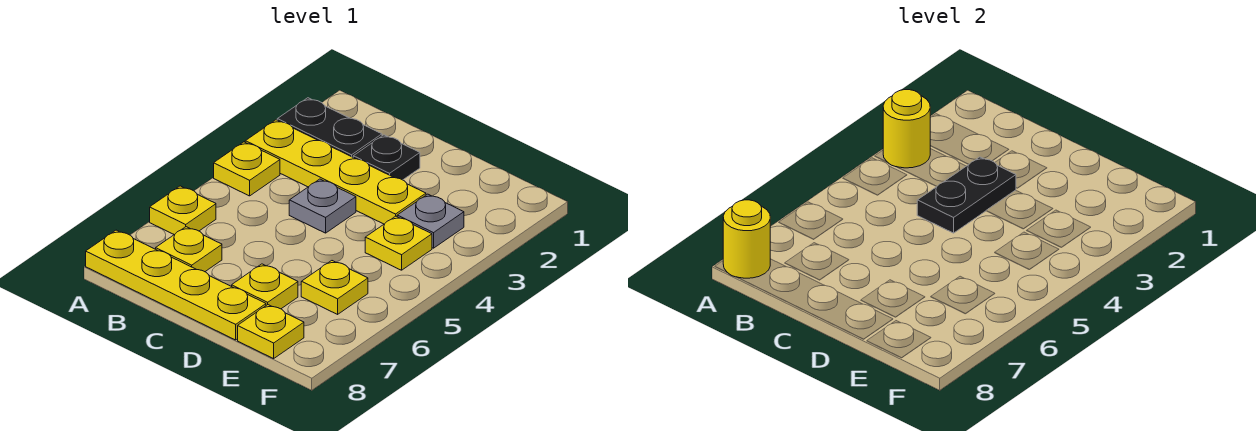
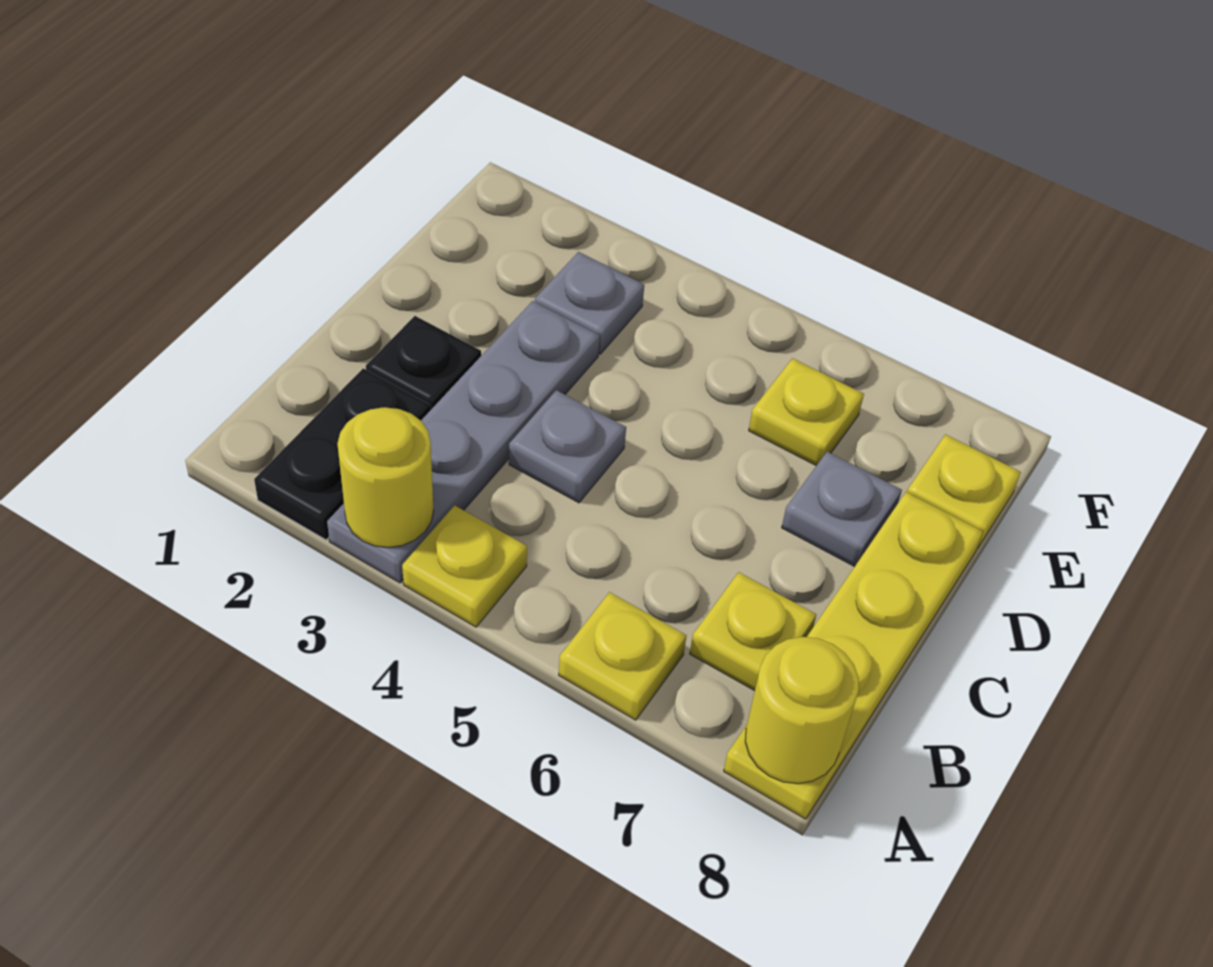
yellow 1x4 plate [245,120,426,224] -> grey 1x4 plate [327,301,600,583]
black 1x2 plate [917,157,1016,233] -> none
yellow 1x1 plate [232,264,298,309] -> grey 1x1 plate [782,452,902,567]
yellow 1x1 plate [365,216,432,270] -> none

